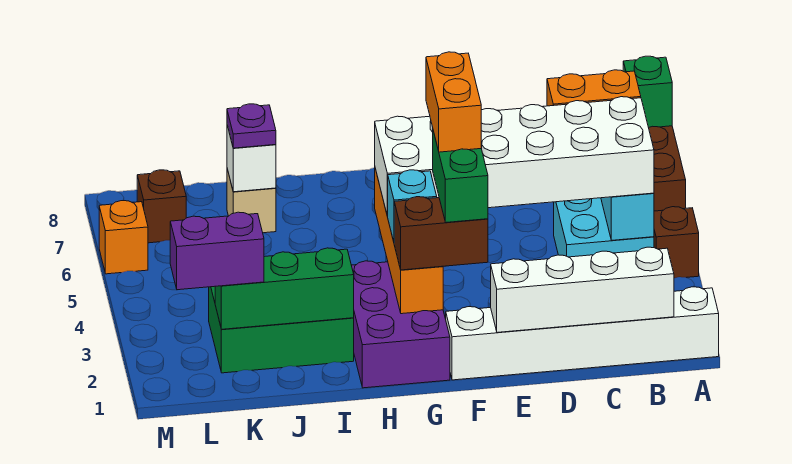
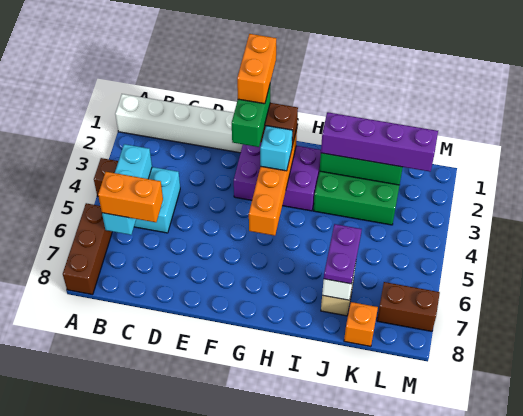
green 1x1 brick [623,56,672,127] -> none
white 1x4 brick [491,247,674,332] -> none
white 2x6 brick [375,97,654,216] -> none
orange 1x2 brick [426,52,481,152] -> orange 1x2 brick moved to [237,34,276,104]
purple 2x3 brick [351,261,450,388] -> purple 2x3 brick turned to [234,143,321,211]
purple 1x1 plate [227,104,276,148] -> purple 1x2 plate [324,224,362,284]
purple 1x2 brick [170,212,264,290] -> purple 1x4 brick [321,112,438,172]
brown 1x1 brick [137,170,186,243] -> brown 1x2 brick [377,282,440,331]
orange 1x1 brick [99,201,148,274] -> orange 1x1 brick moved to [344,302,378,346]

